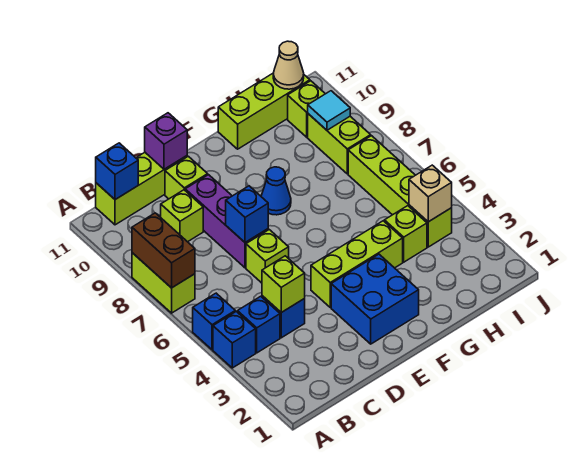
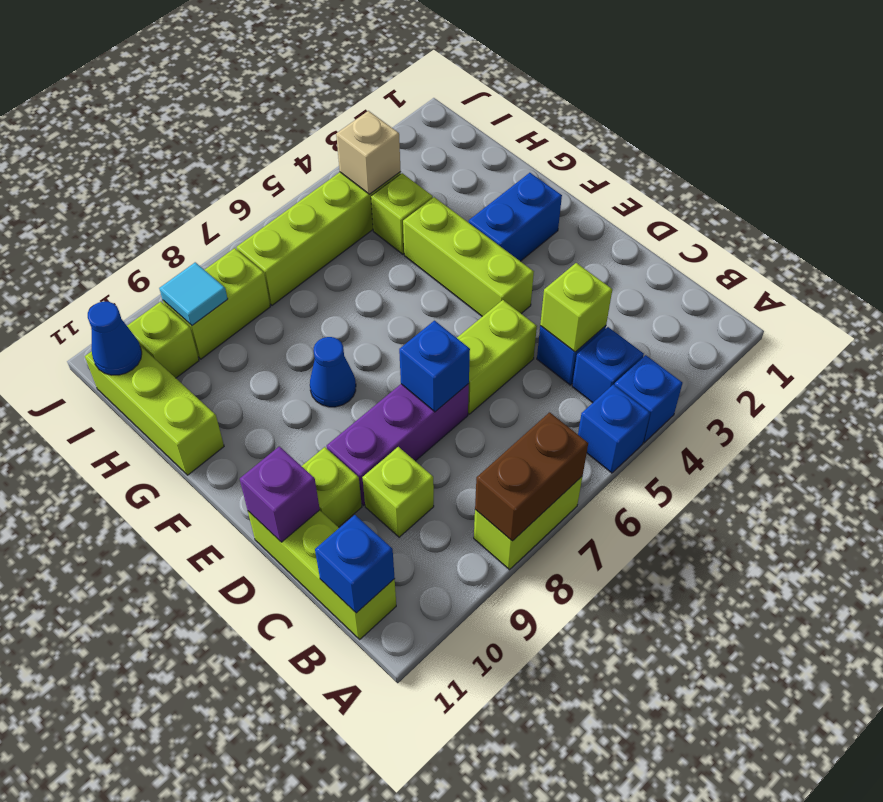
lime 1x1 brick [246,230,289,283] -> lime 1x2 brick [457,300,537,414]
blue 2x2 brick [331,254,419,344] -> blue 1x2 brick [469,173,562,261]
tan 1x1 cone [273,41,304,89] -> blue 1x1 cone [88,302,142,375]

